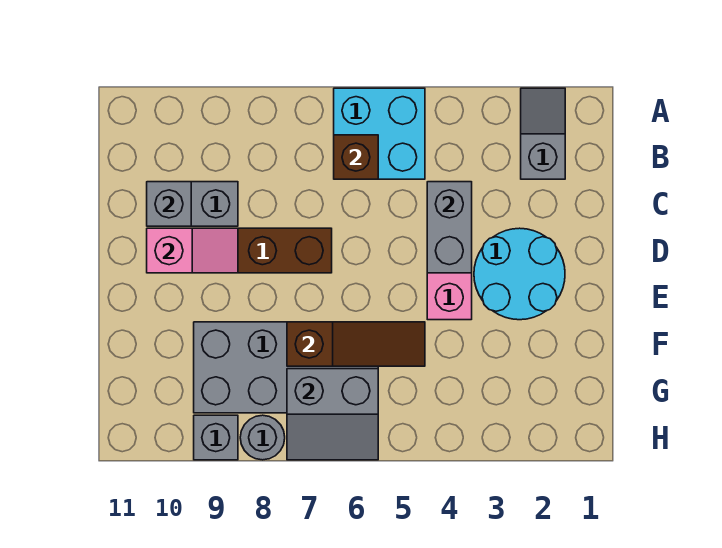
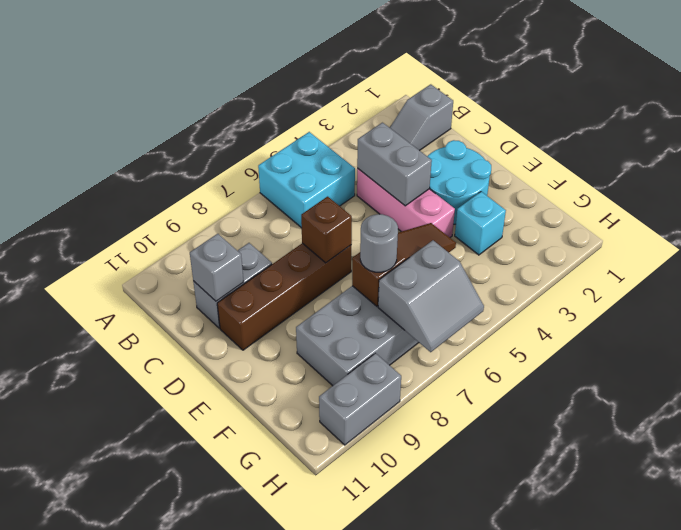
grey 1x2 slope [521,88,565,179] -> grey 1x2 slope turned to [390,84,453,151]
brown 1x1 brick [334,135,378,179] -> brown 1x1 brick moved to [301,197,352,263]
pink 1x2 slope [147,228,238,273] -> none
none -> cyan 1x1 brick [455,192,506,255]
grey 1x1 round brick [240,415,285,460] -> grey 1x1 round brick moved to [360,214,398,272]
grey 1x1 brick [194,415,238,460] -> grey 1x2 brick [319,353,401,445]

